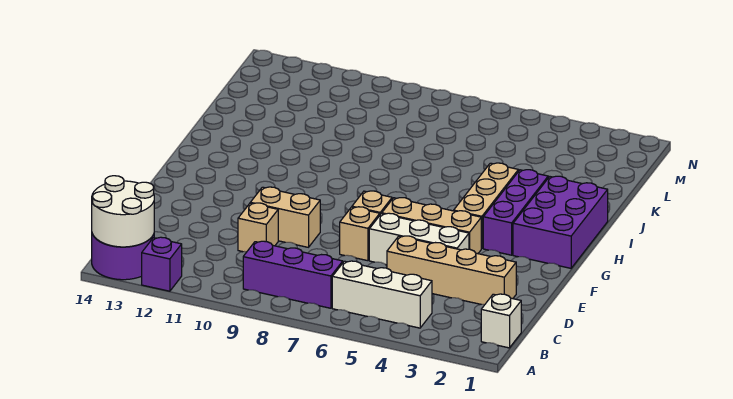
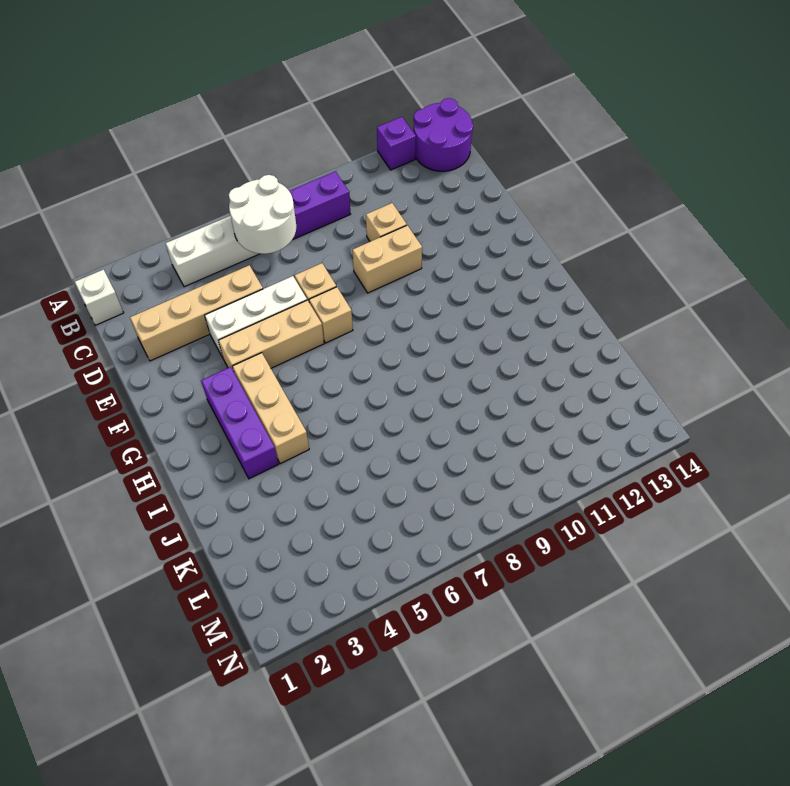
white 2x2 round brick [92,176,154,247] -> white 2x2 round brick moved to [229,175,296,254]
purple 2x3 brick [513,176,608,268] -> none

